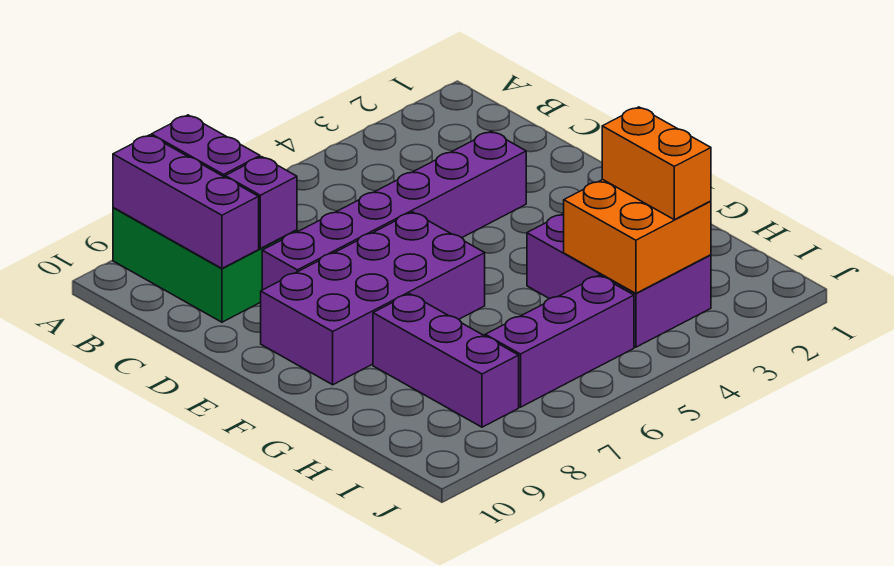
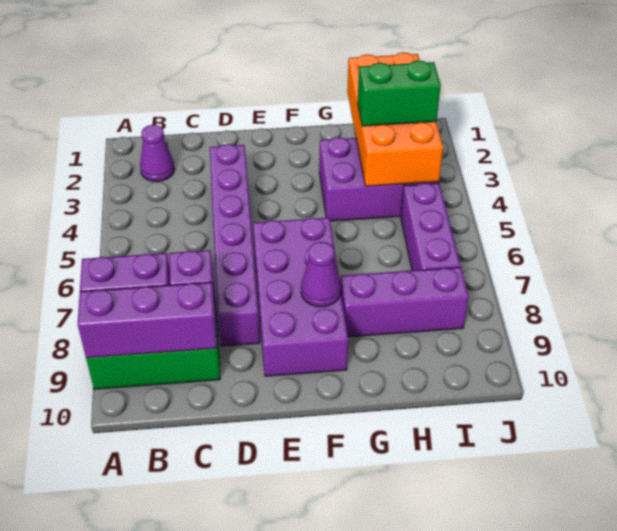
none -> purple 1x1 cone [140,125,175,182]
none -> purple 1x1 cone [301,242,341,307]
orange 2x2 brick [564,180,711,293] -> orange 2x4 brick [347,52,443,186]
orange 1x2 brick [602,107,711,220] -> green 1x2 brick [358,61,441,126]

